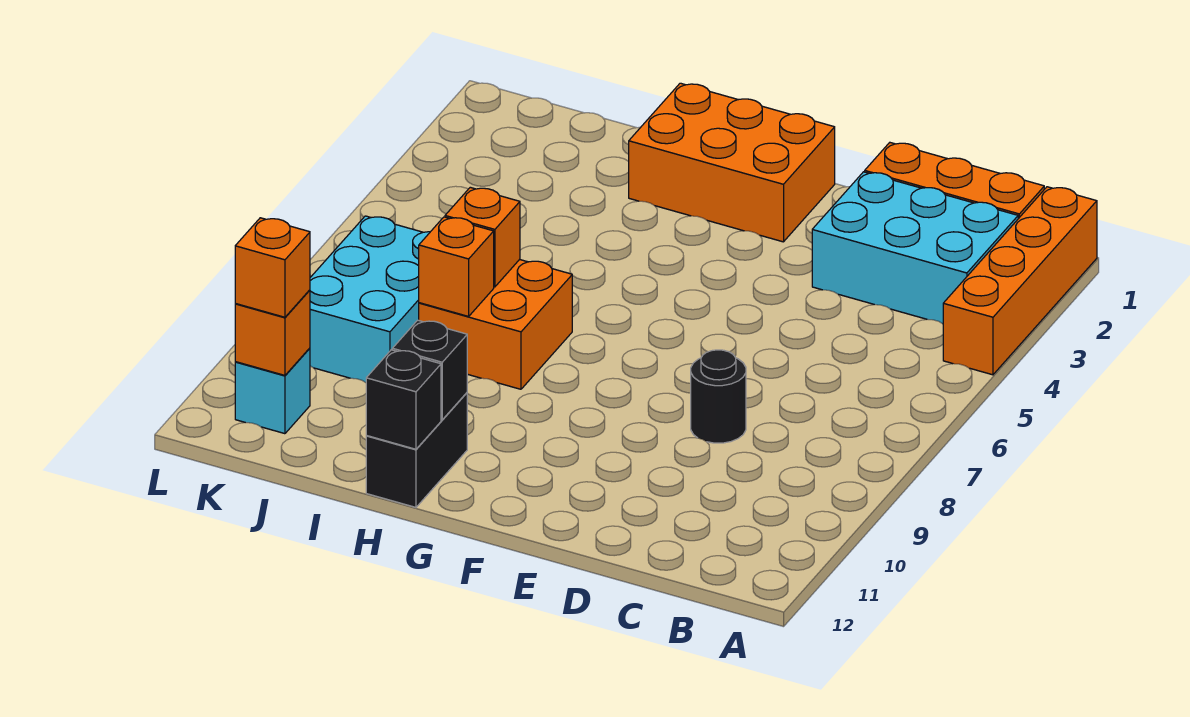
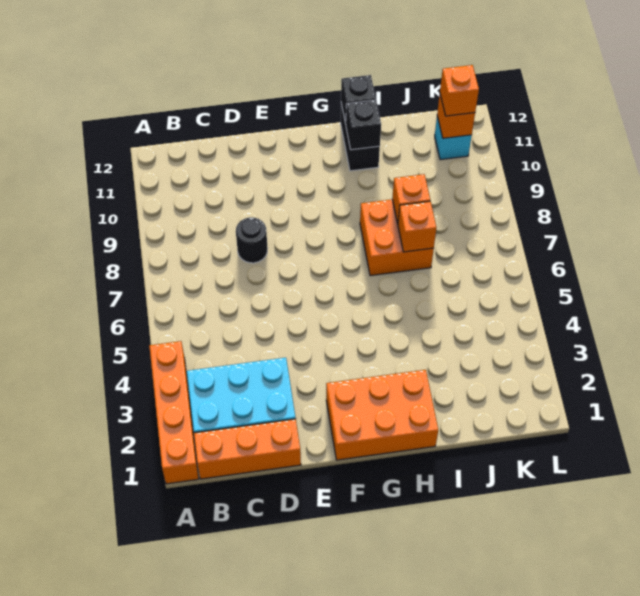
cyan 2x3 brick [310,216,430,382] -> none

